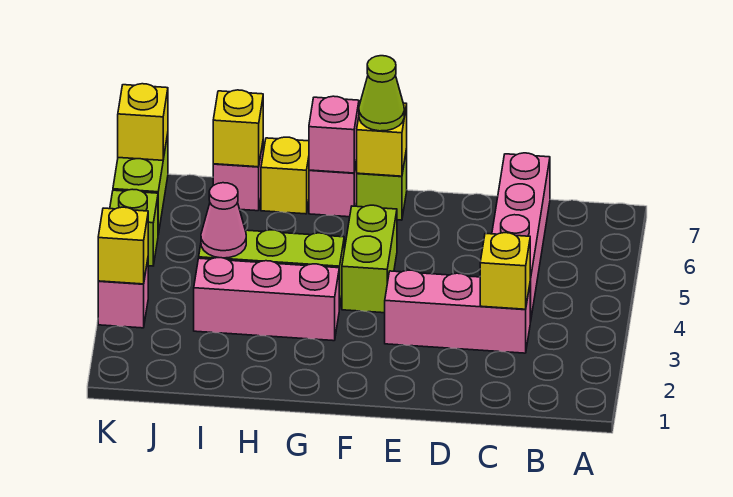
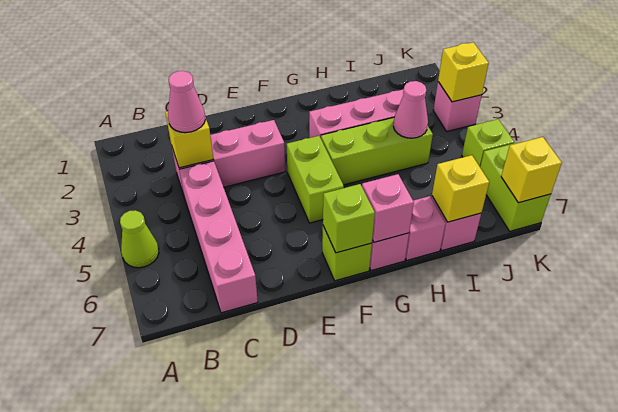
none -> pink 1x1 cone [168,71,205,133]
yellow 1x1 brick [357,103,407,176] -> lime 1x1 brick [323,184,375,253]
lime 1x1 cone [359,56,404,131] -> lime 1x1 cone moved to [120,210,159,268]
yellow 1x1 brick [261,137,309,214] -> pink 1x1 brick [405,196,446,260]

